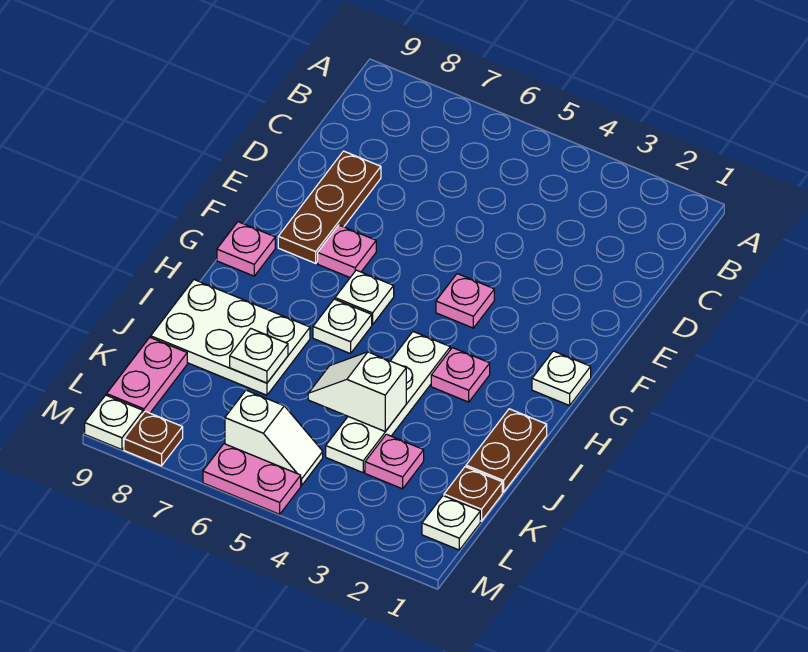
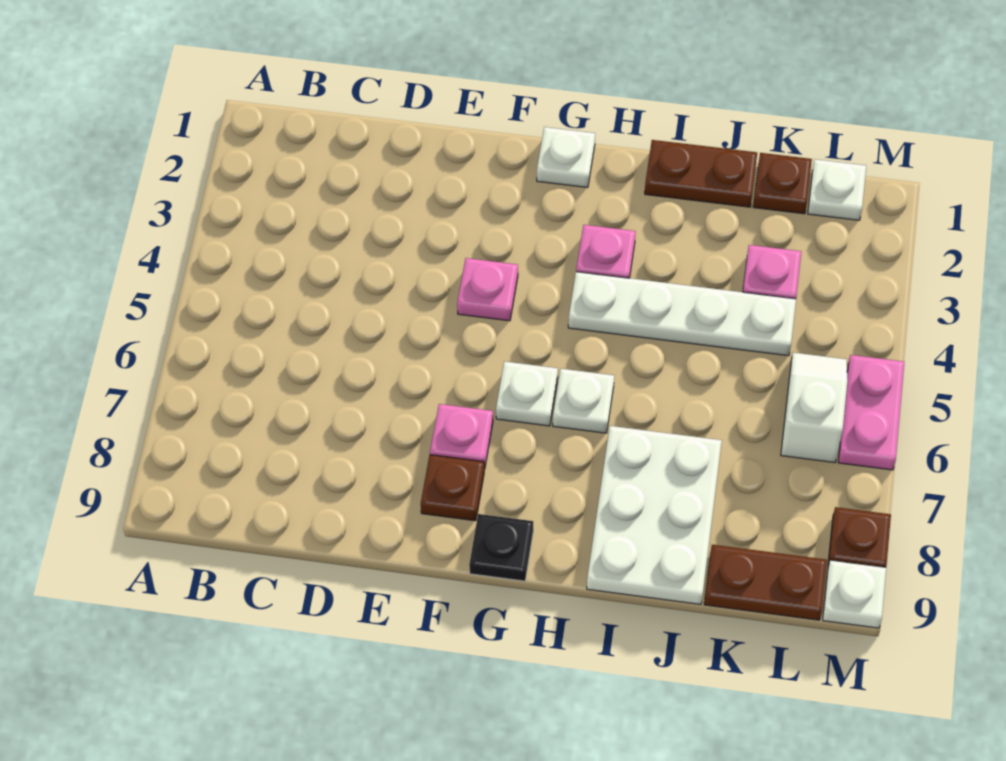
brown 1x3 plate [278,151,381,263] -> brown 1x1 plate [421,455,484,521]
pink 1x1 plate [217,222,275,276] -> black 1x1 plate [469,514,533,581]
white 1x2 slope [308,352,406,431] -> none
white 1x1 plate [230,328,288,383] -> none
pink 1x2 plate [107,337,187,413] -> brown 1x2 plate [704,545,827,620]

